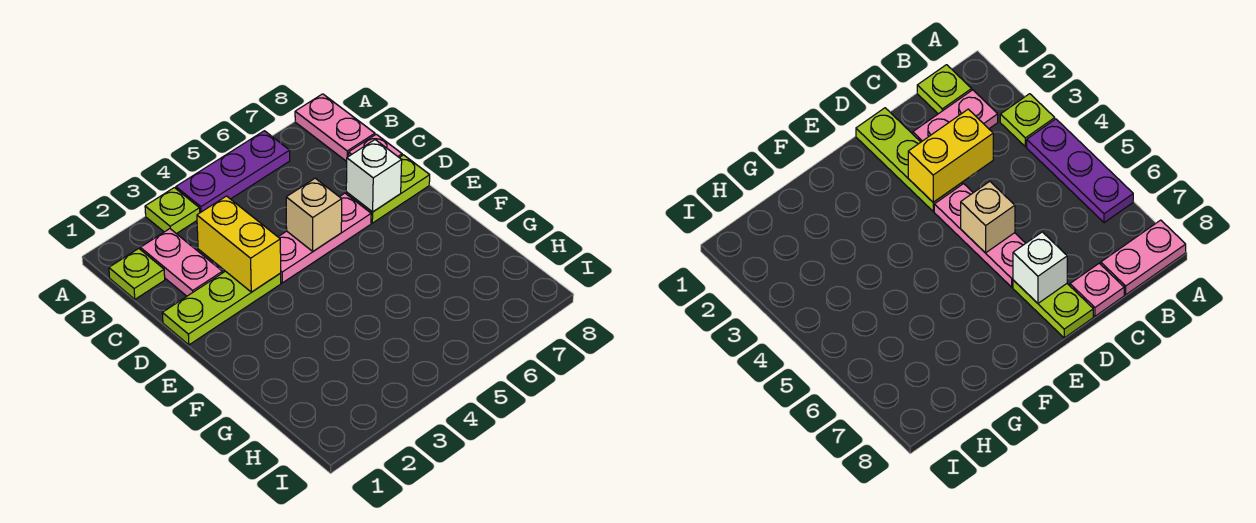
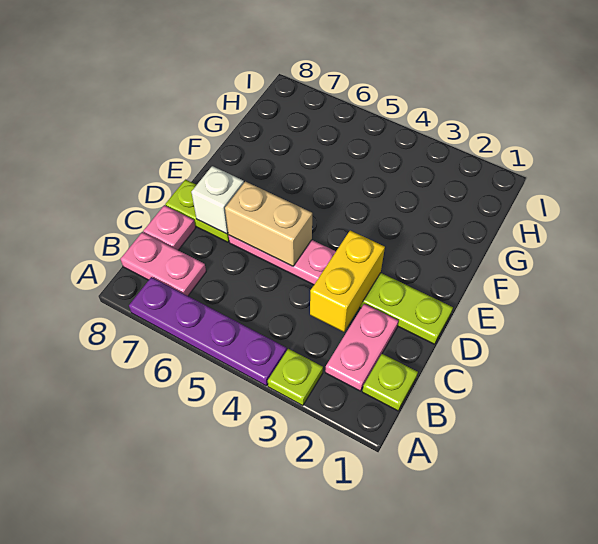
purple 1x3 plate [176,131,290,213] -> purple 1x4 plate [129,277,287,386]
pink 1x2 plate [295,94,375,162] -> pink 1x2 plate turned to [121,232,206,296]
tan 1x1 brick [286,178,342,251] -> tan 1x2 brick [225,181,312,266]

